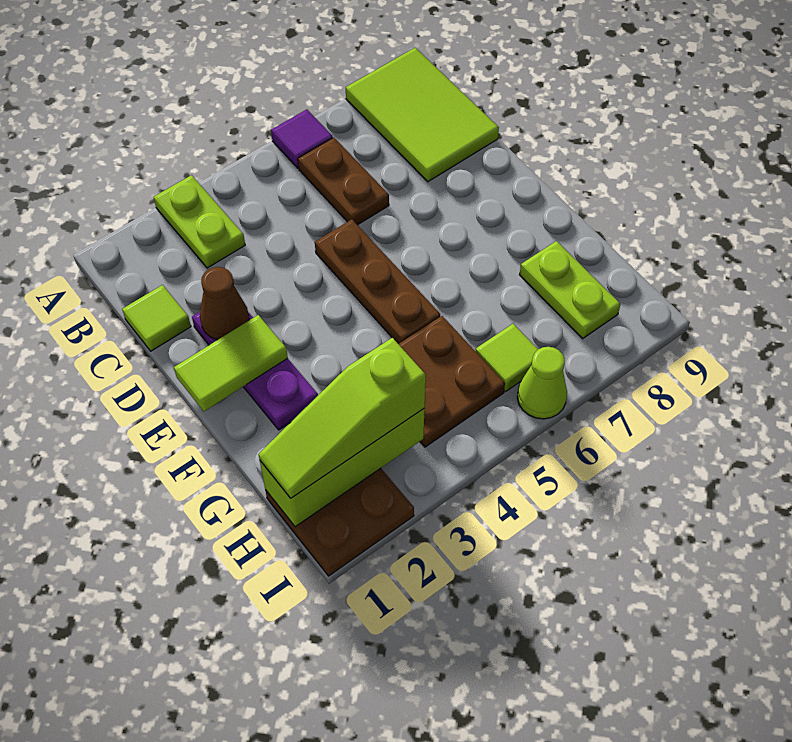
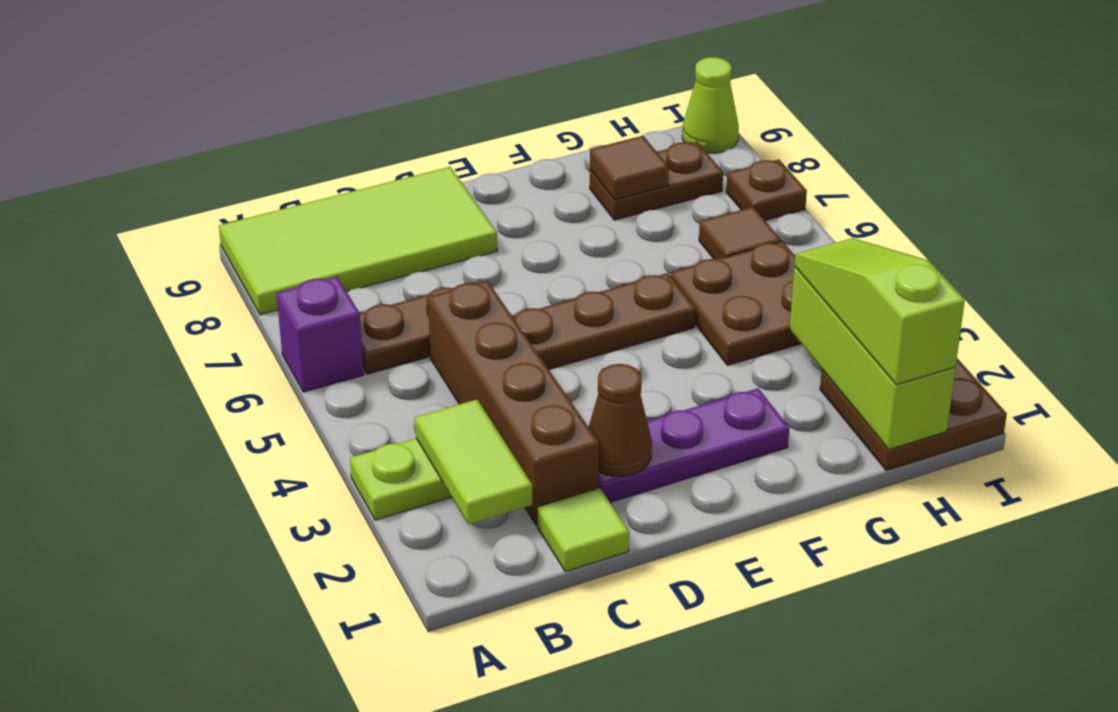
purple 1x1 tile [271,109,333,168] -> purple 1x1 brick [276,277,364,392]
lime 2x3 tile [346,48,499,182] -> lime 2x4 tile [219,167,497,315]
none -> brown 1x4 brick [428,281,599,525]
lime 1x2 tile [174,315,288,411] -> lime 1x2 tile moved to [415,400,532,525]
lime 1x2 plate [520,241,621,338] -> brown 1x2 plate [590,142,723,220]
none -> brown 1x1 tile [590,136,669,200]
lime 1x3 slope [259,338,426,498] -> lime 1x3 slope turned to [795,238,965,385]
lime 1x1 tile [476,324,538,391] -> brown 1x1 tile [699,207,781,259]
lime 1x1 cone [517,347,567,419] -> lime 1x1 cone moved to [682,57,739,153]
none -> brown 1x1 plate [726,159,807,221]

